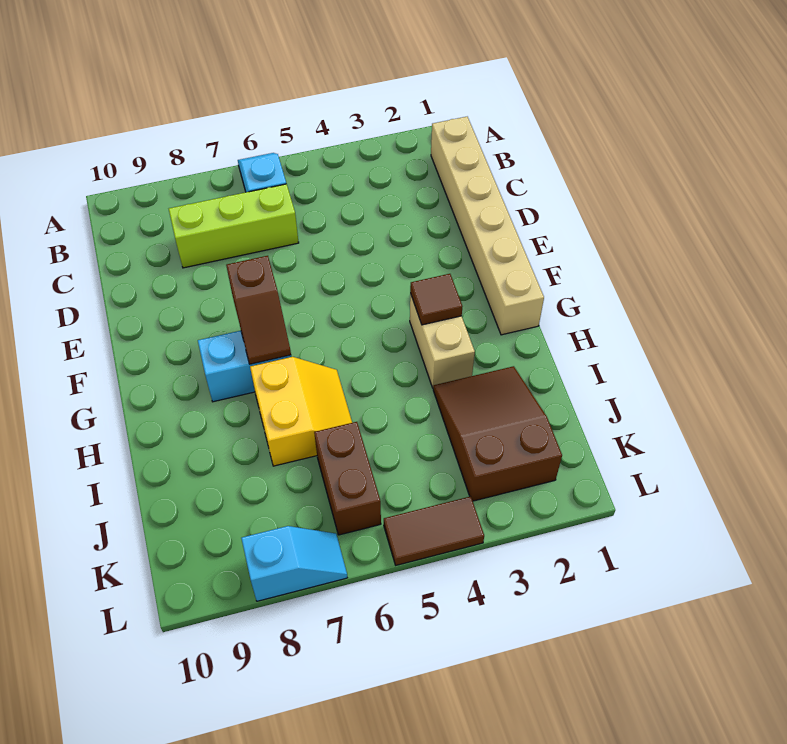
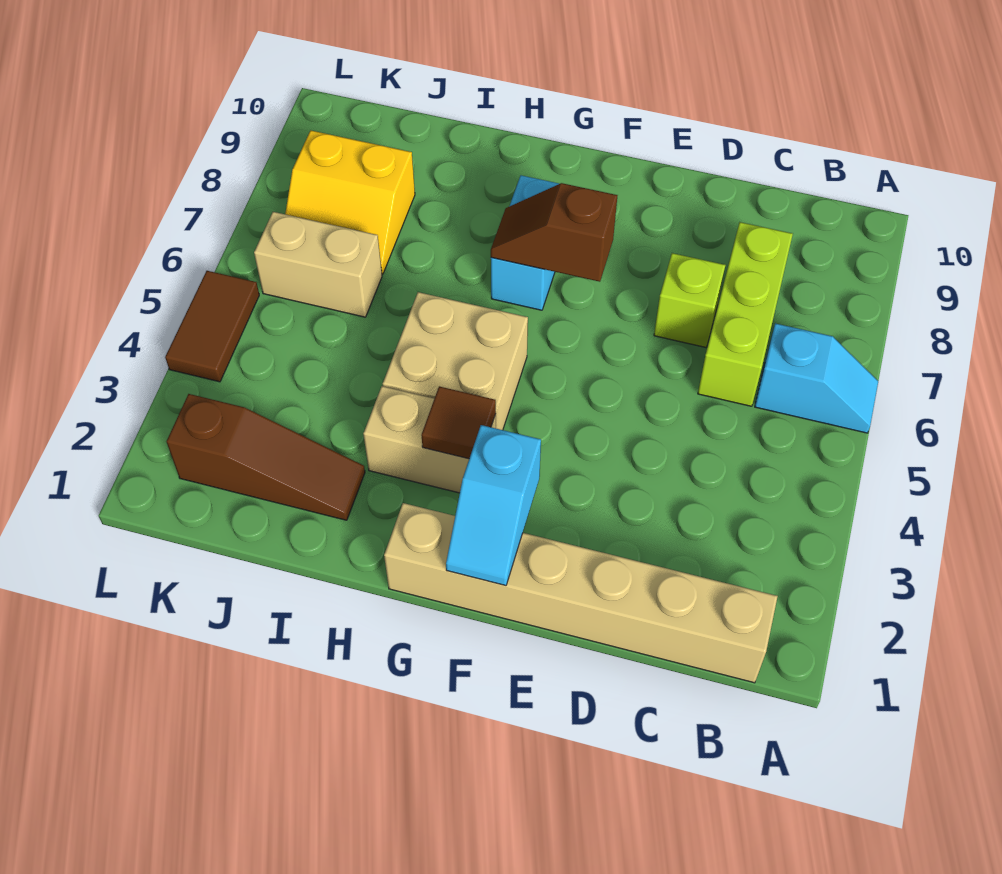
none -> lime 1x1 brick [654,253,725,347]
none -> tan 2x2 brick [383,292,528,430]
yellow 2x2 slope [250,357,352,466] -> yellow 2x2 slope moved to [285,131,415,274]
brown 2x3 slope [433,366,562,501] -> brown 1x3 slope [167,394,365,520]
brown 1x2 brick [314,422,381,535] -> tan 1x2 brick [254,212,382,317]
cyan 1x2 slope [241,526,347,601] -> cyan 1x2 slope moved to [446,425,541,586]

